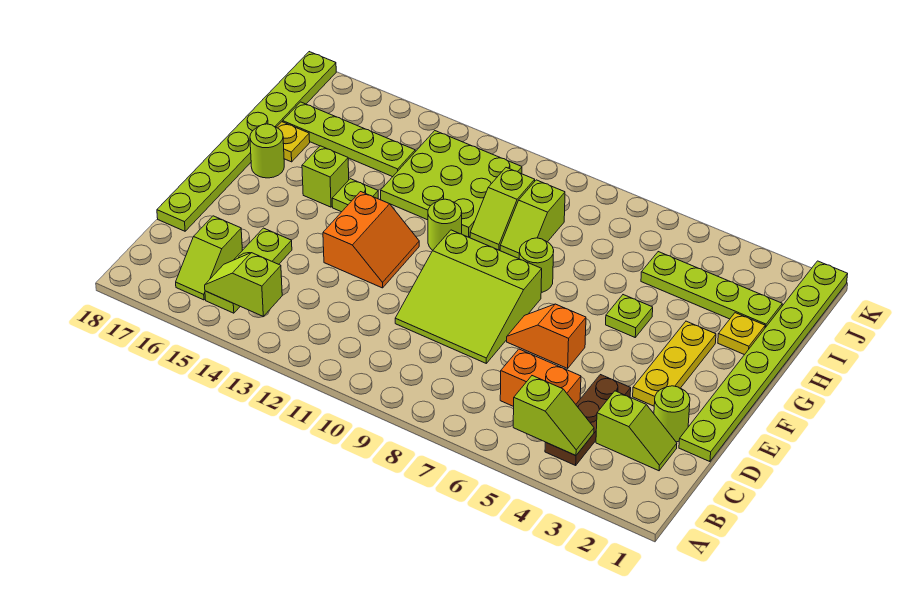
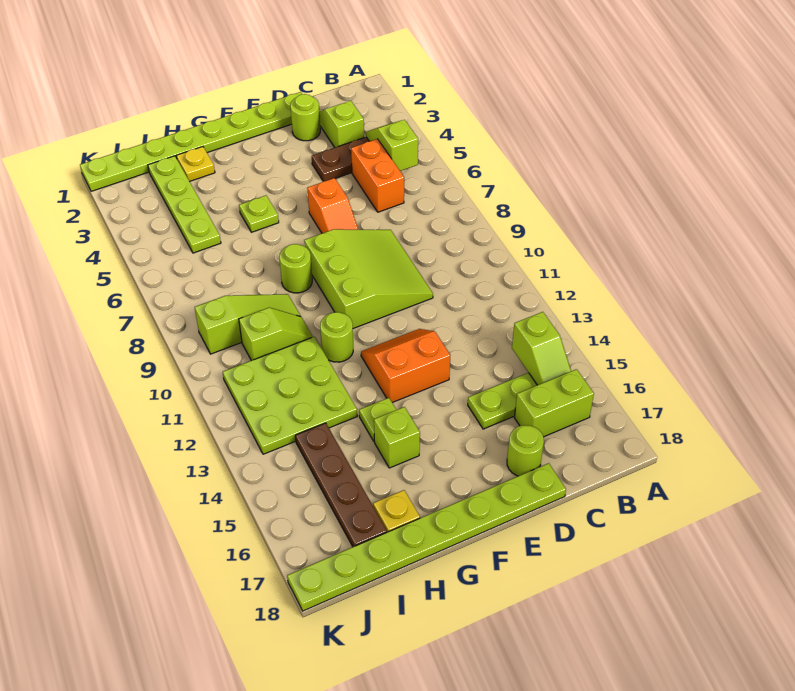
lime 1x2 slope [176,216,242,300] -> lime 1x2 brick [514,369,594,437]
yellow 1x3 plate [633,321,716,406] -> none
lime 1x1 round brick [250,124,284,178] -> lime 1x1 round brick moved to [507,425,544,476]
lime 1x2 slope [500,180,565,259] -> lime 1x3 slope [195,294,300,354]
lime 1x4 plate [283,102,415,177] -> brown 1x4 plate [295,423,387,547]

